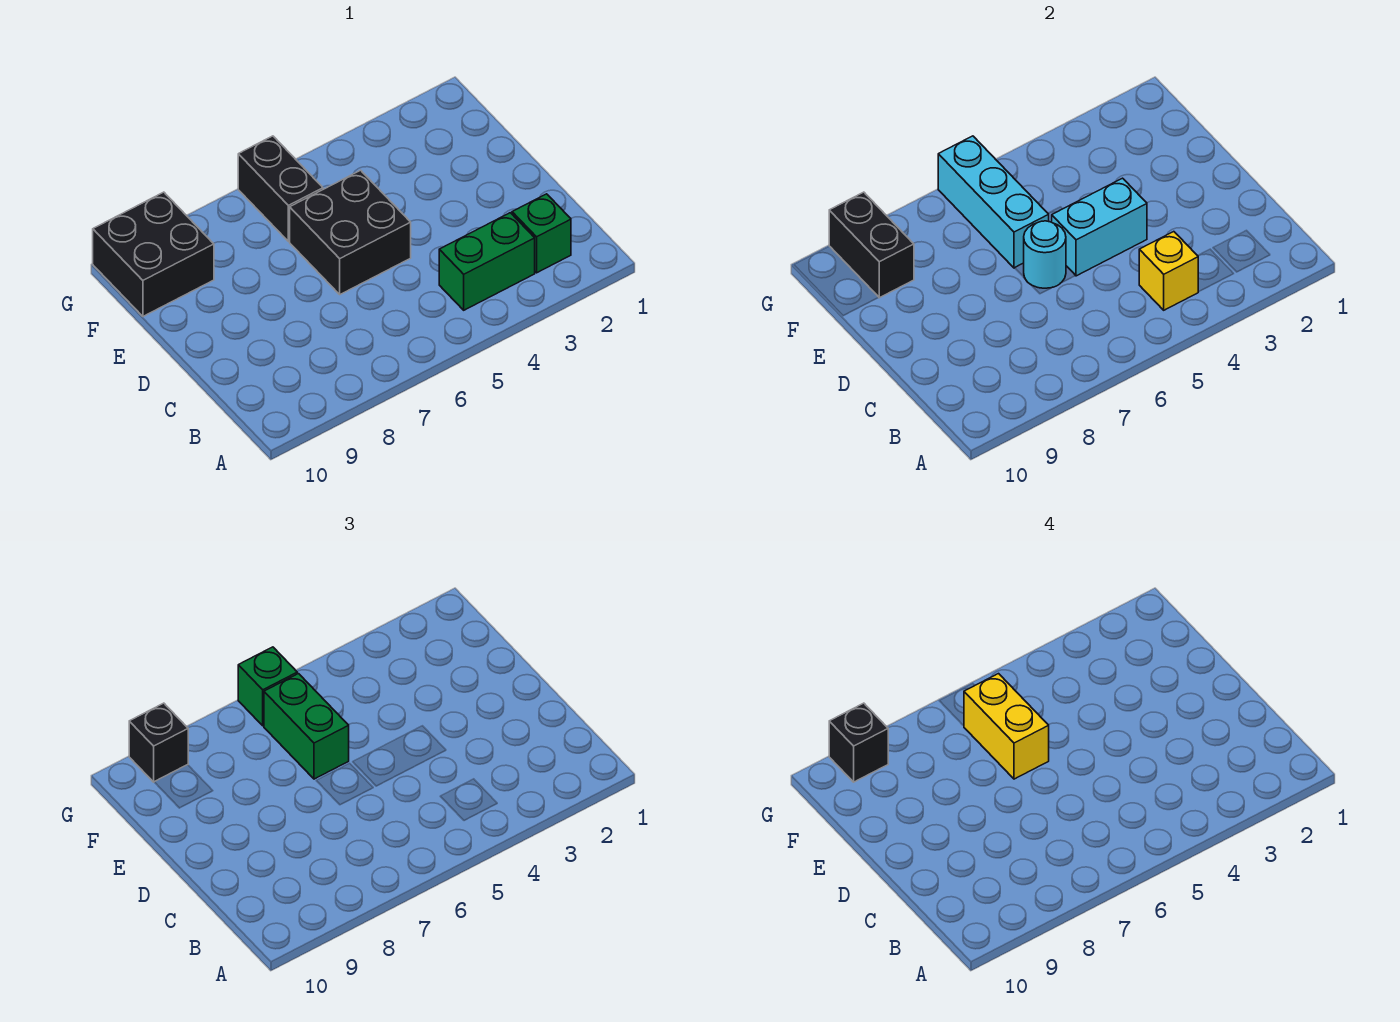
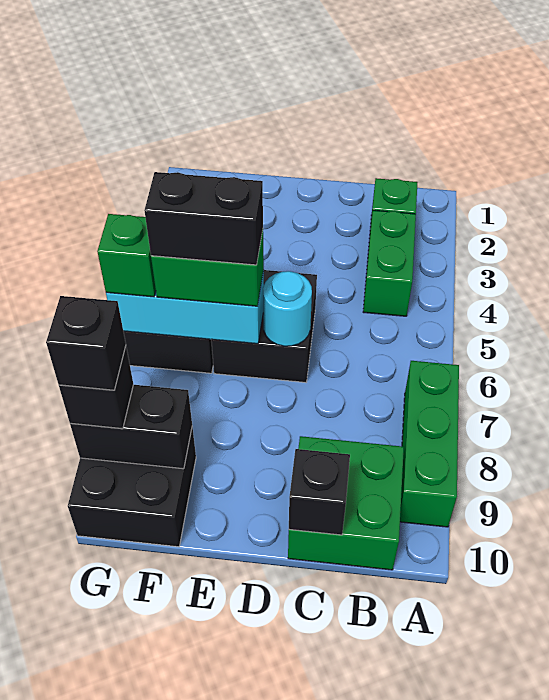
none -> green 1x3 brick [400,361,459,527]
yellow 1x1 brick [1139,232,1198,310] -> none
none -> green 2x2 brick [288,436,404,570]
none -> black 1x1 brick [289,449,350,535]
cyan 1x2 brick [1052,178,1147,276] -> none
yellow 1x2 brick [964,674,1049,779] -> black 1x2 brick [144,172,263,265]

